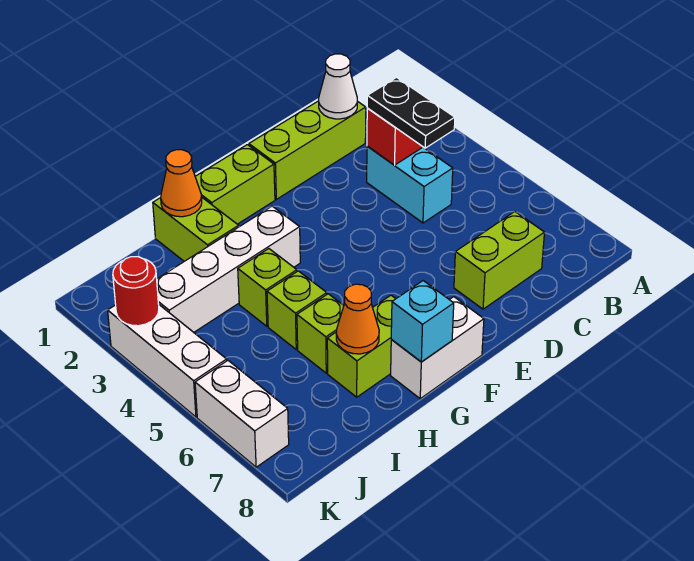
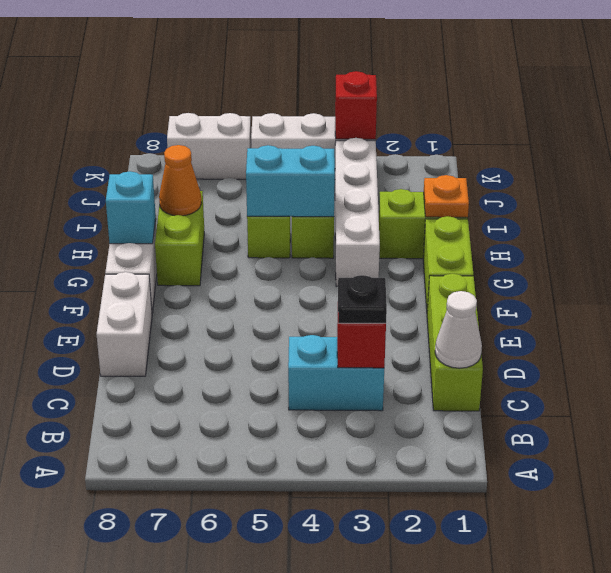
black 1x2 plate [367,77,455,148] -> black 1x1 plate [338,275,387,323]
lime 1x2 brick [454,212,544,309] -> none
none -> white 1x2 brick [97,272,152,376]
orange 1x1 cone [161,150,202,217] -> orange 1x1 plate [424,175,469,218]
none -> cyan 1x2 brick [246,145,335,217]
lime 1x1 brick [297,294,344,373] -> none
red 1x1 round brick [113,257,159,326] -> red 1x1 brick [335,71,377,139]

